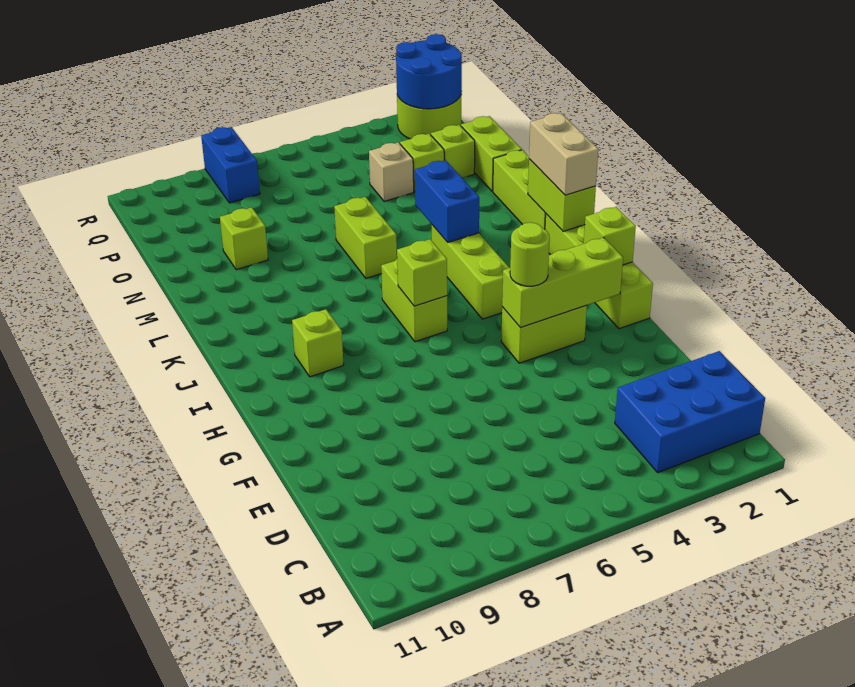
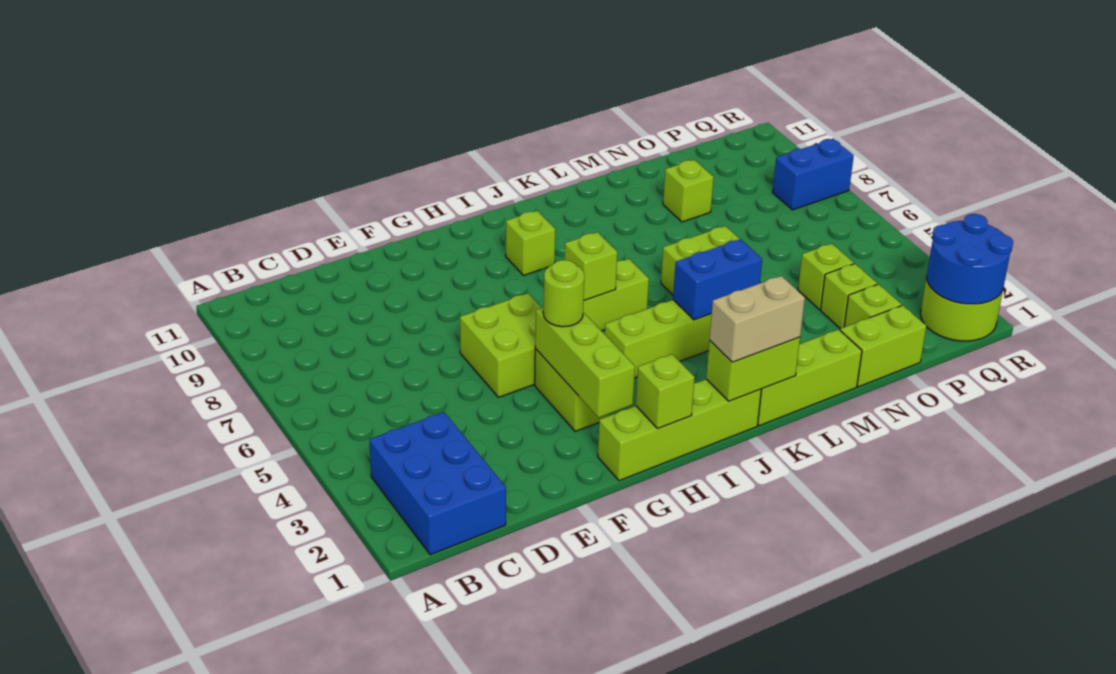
none -> lime 2x2 brick [460,293,542,397]
tan 1x1 brick [369,142,414,201] -> lime 1x1 brick [798,243,854,310]

